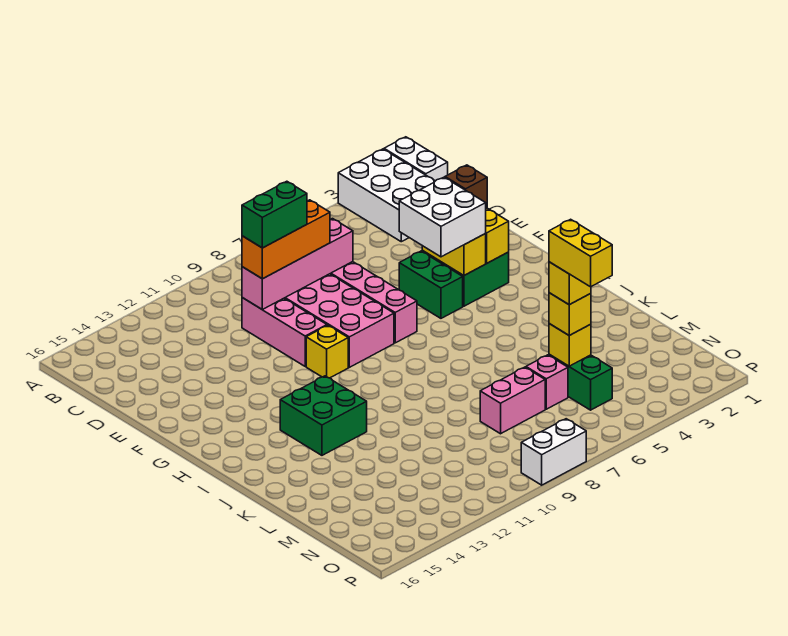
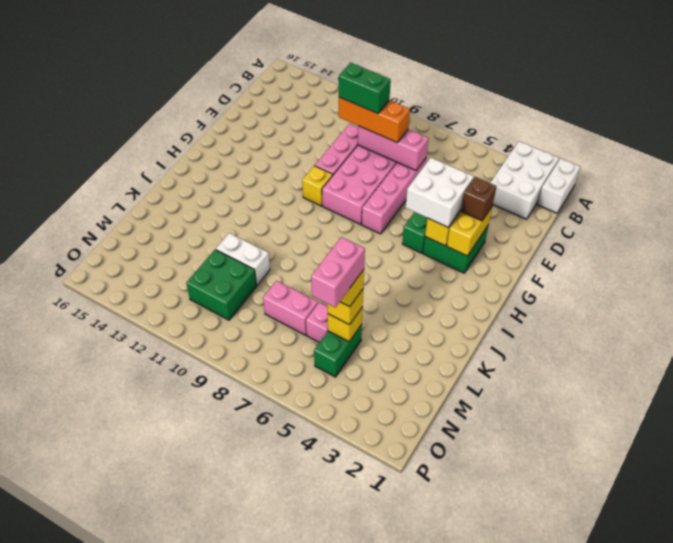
pink 1x4 brick [242,219,353,310] -> pink 1x3 brick [358,126,429,170]
green 2x2 brick [280,376,367,455] -> green 2x2 brick moved to [186,250,257,320]
yellow 1x2 brick [549,219,612,287] -> pink 1x2 brick [311,237,365,307]
white 1x2 brick [521,419,586,485] -> white 1x2 brick moved to [216,233,270,285]

